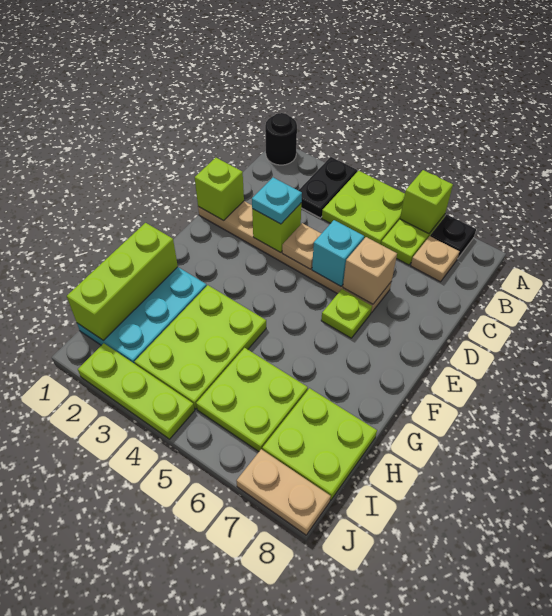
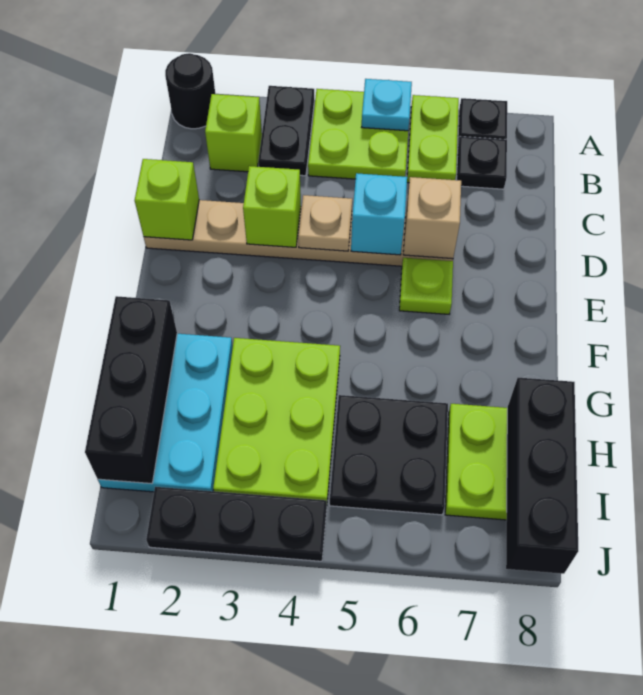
lime 1x1 brick [400,170,453,234] -> lime 1x1 brick moved to [205,94,262,172]
tan 1x1 plate [411,236,460,282] -> black 1x1 plate [457,136,507,189]
cyan 1x1 plate [252,178,302,224] -> cyan 1x1 plate moved to [362,79,412,131]
lime 1x3 brick [67,223,178,340] -> black 1x3 brick [85,296,177,484]
lime 2x2 plate [196,348,308,452] -> black 2x2 plate [330,395,448,515]
none -> black 1x3 brick [506,378,578,574]
lime 1x3 plate [78,343,195,439] -> black 1x3 plate [146,487,327,561]
tan 1x2 plate [237,449,331,535] -> none

